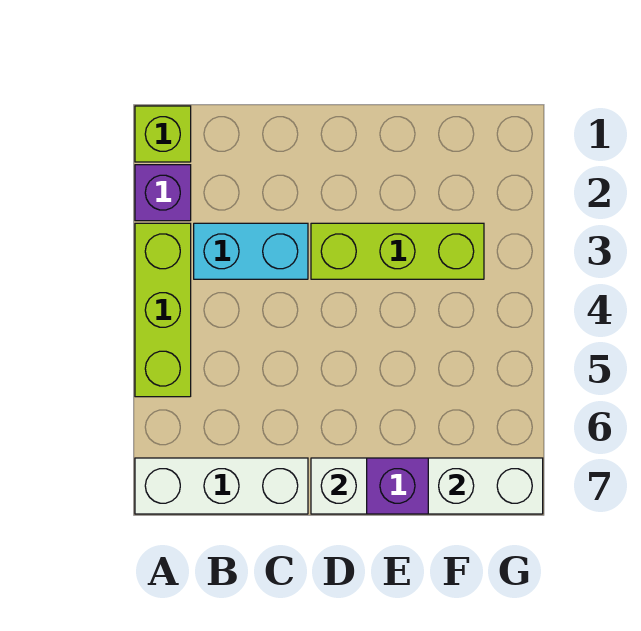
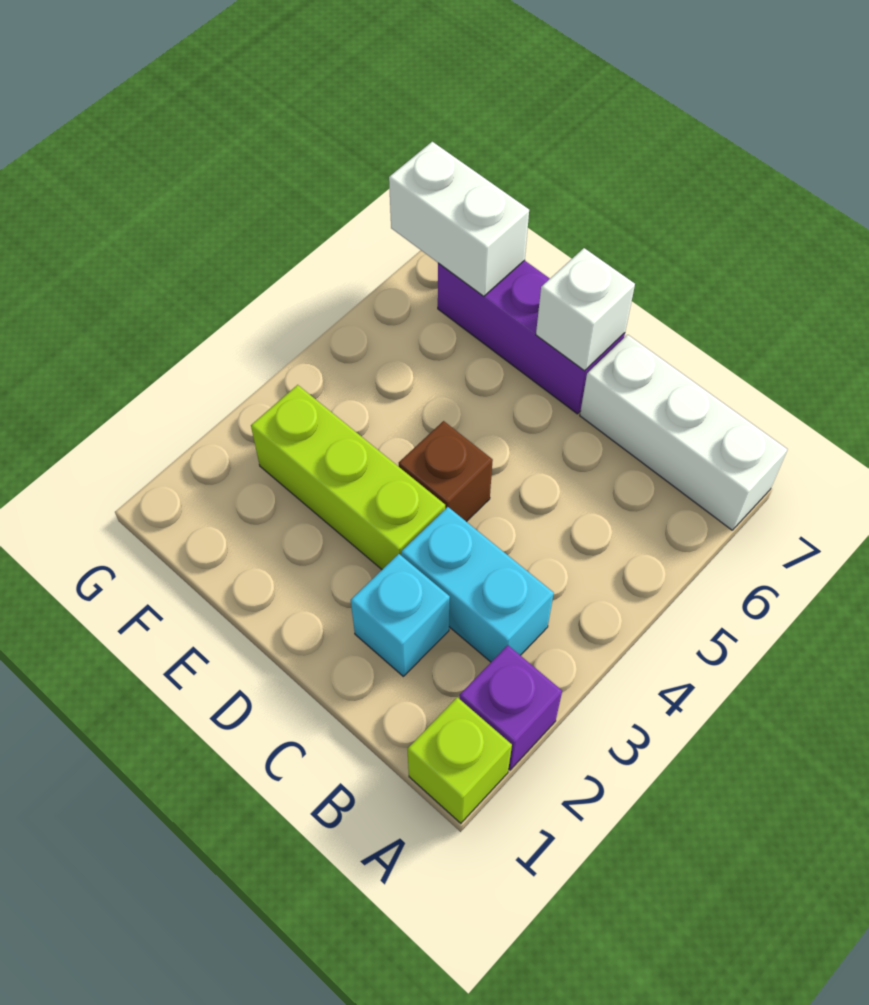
lime 1x3 brick [135,223,191,397] -> none
none -> cyan 1x1 brick [351,554,450,676]
none -> brown 1x1 brick [399,421,493,522]

